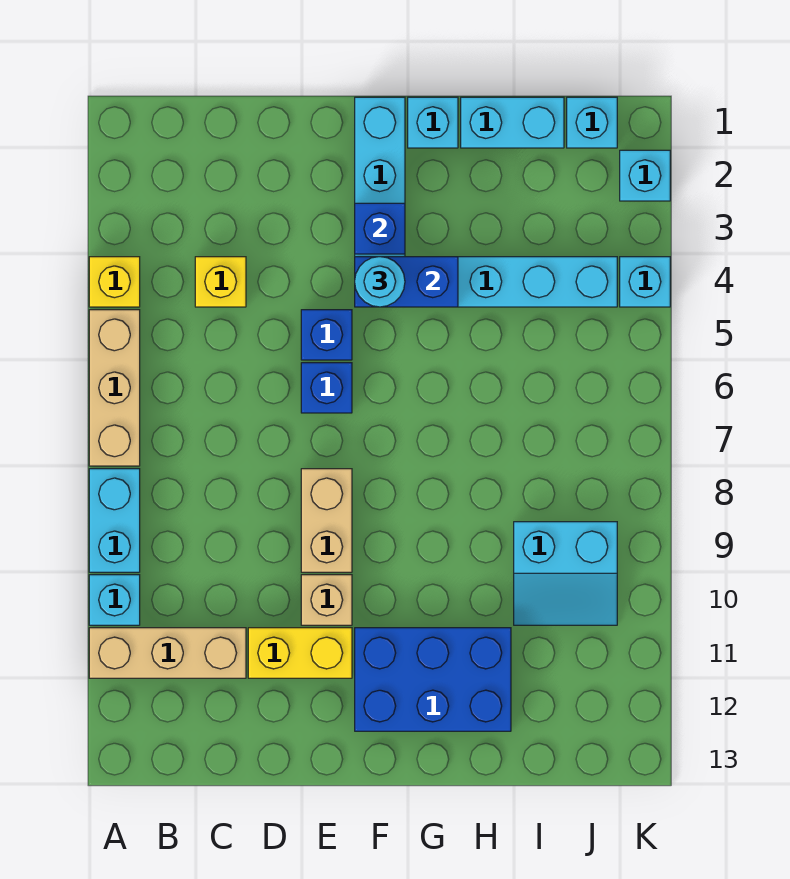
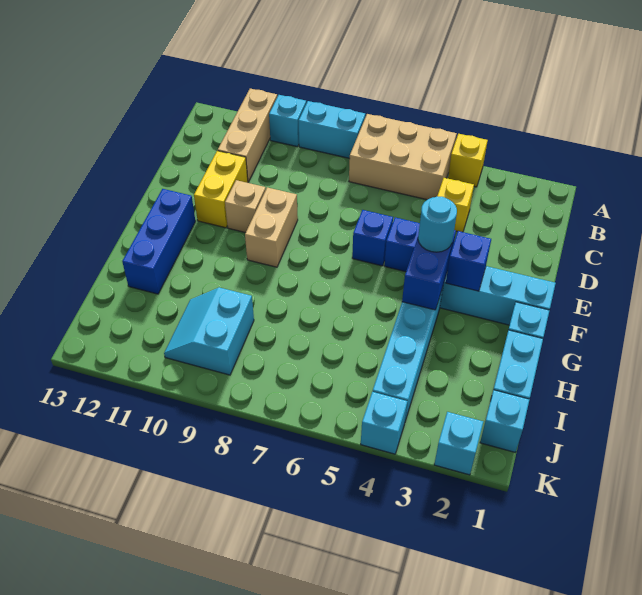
tan 1x3 brick [89,310,140,466] -> tan 2x3 brick [349,114,457,200]
tan 1x2 brick [301,469,352,572] -> tan 1x2 brick turned to [245,187,298,267]
blue 2x3 brick [355,628,511,731] -> blue 1x3 brick [122,189,195,294]

